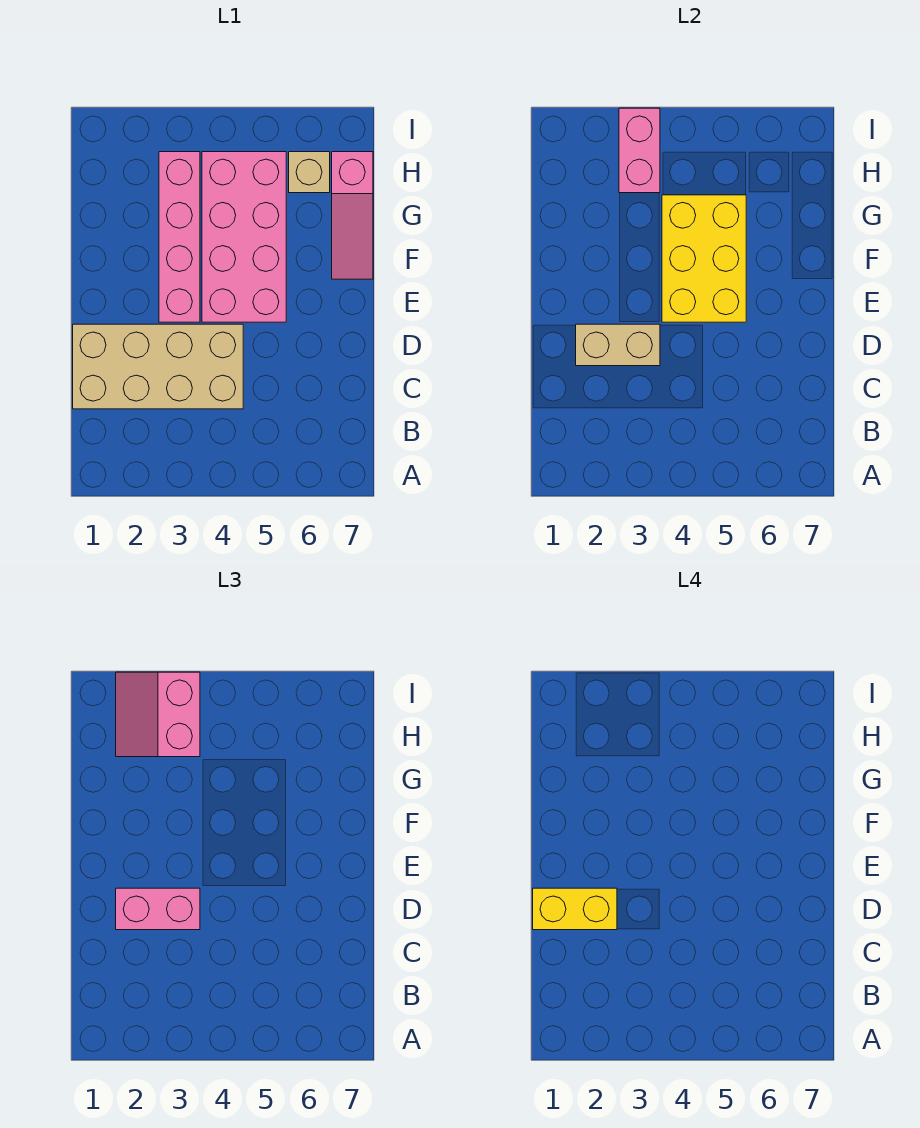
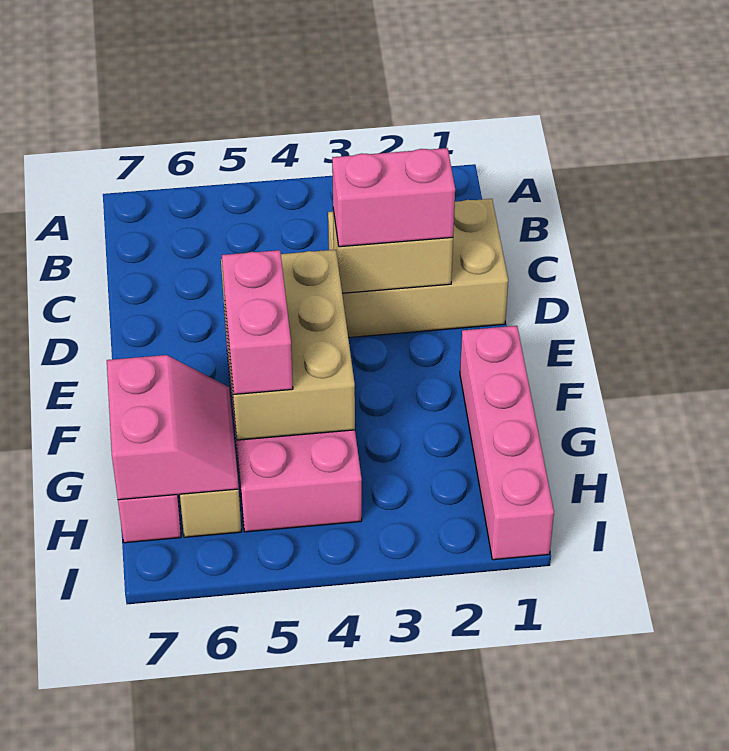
tan 2x4 brick [73,324,243,409] -> tan 2x3 brick [328,199,508,338]
yellow 1x2 brick [533,888,617,930] -> none
pink 1x4 brick [159,152,200,322] -> pink 1x4 brick moved to [460,326,554,560]
yellow 2x3 brick [662,195,746,322] -> tan 2x3 brick [221,250,355,440]
pink 2x2 slope [116,672,200,757] -> pink 2x2 slope moved to [107,355,239,500]
pink 1x2 brick [619,108,660,193] -> pink 1x2 brick moved to [222,250,293,394]

